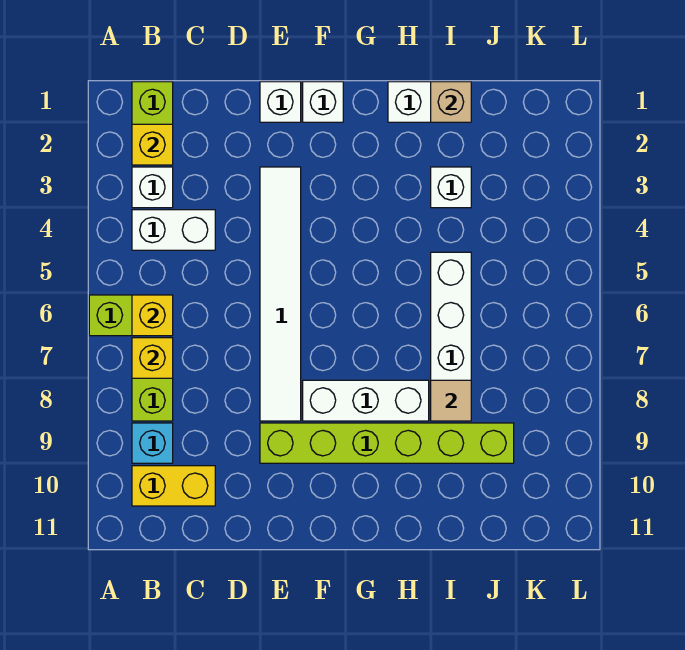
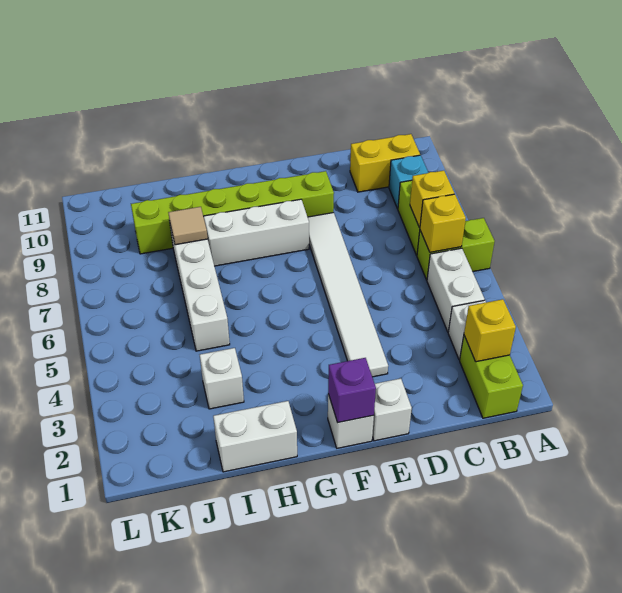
white 1x2 brick [132,210,215,250] -> white 1x2 brick turned to [427,248,485,332]
none -> purple 1x1 brick [328,358,376,423]
tan 1x1 brick [431,82,471,122] -> none

